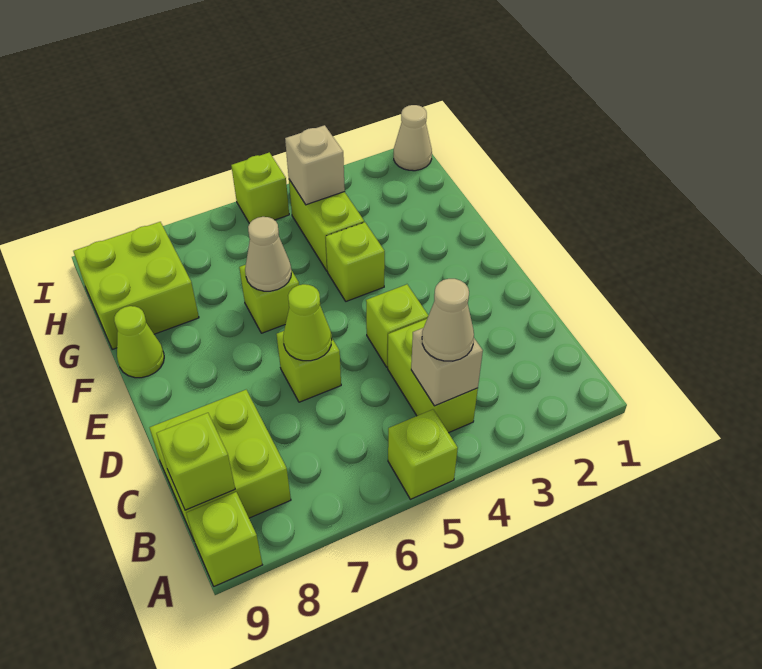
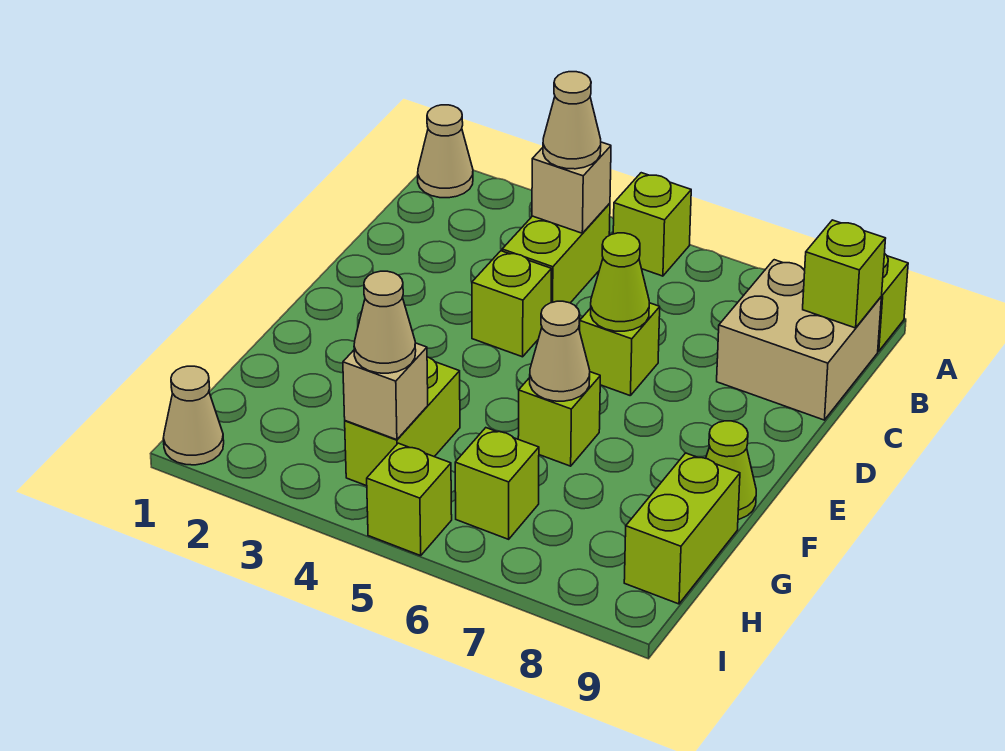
none -> tan 1x1 cone [418,105,473,198]
lime 2x2 brick [150,390,291,539] -> tan 2x2 brick [717,260,881,420]
lime 1x1 brick [326,222,385,301] -> lime 1x1 brick moved to [455,428,539,539]
lime 2x2 brick [73,222,199,350] -> lime 1x2 brick [624,453,740,604]
none -> tan 1x1 cone [354,271,416,373]

